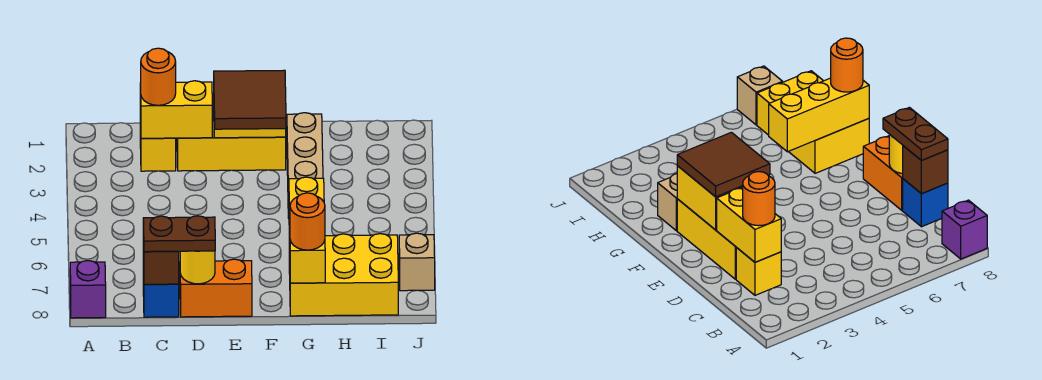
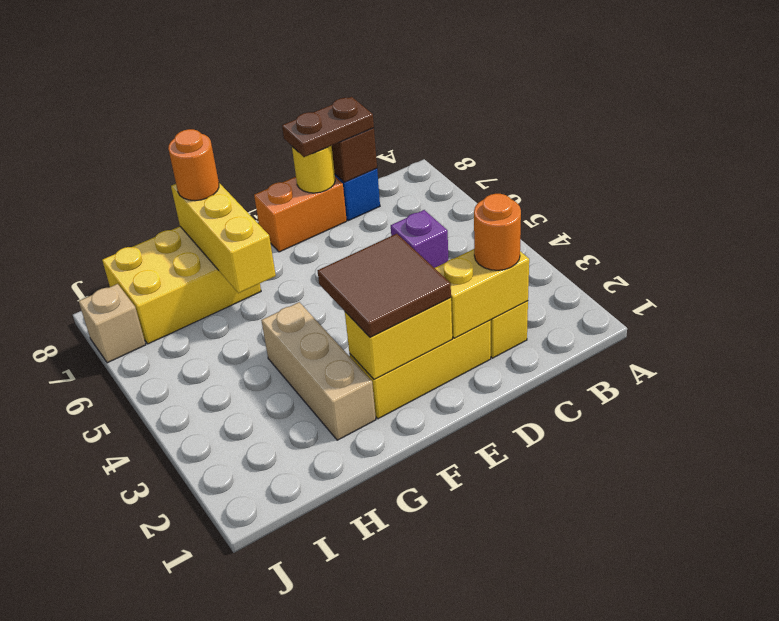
purple 1x1 brick [70,261,106,318] -> purple 1x1 brick moved to [391,210,448,268]

